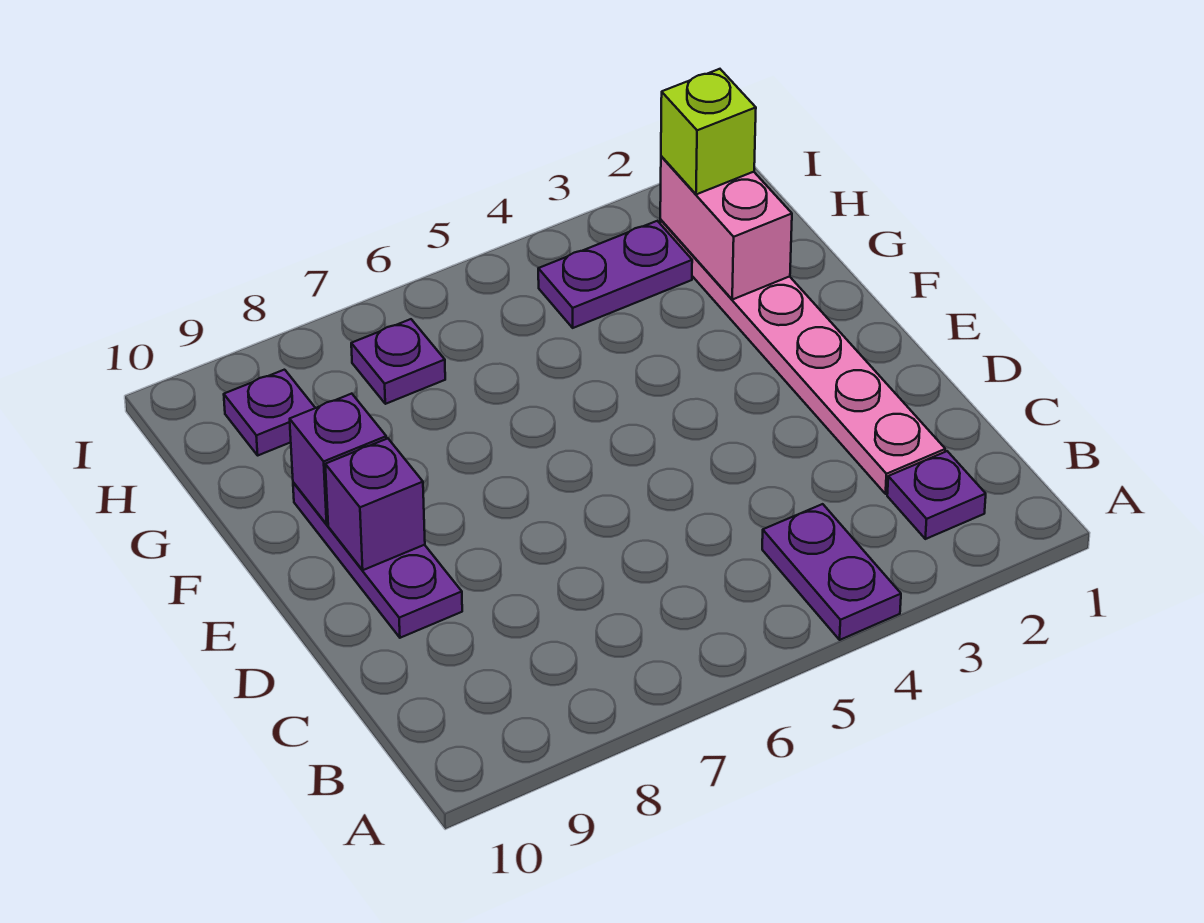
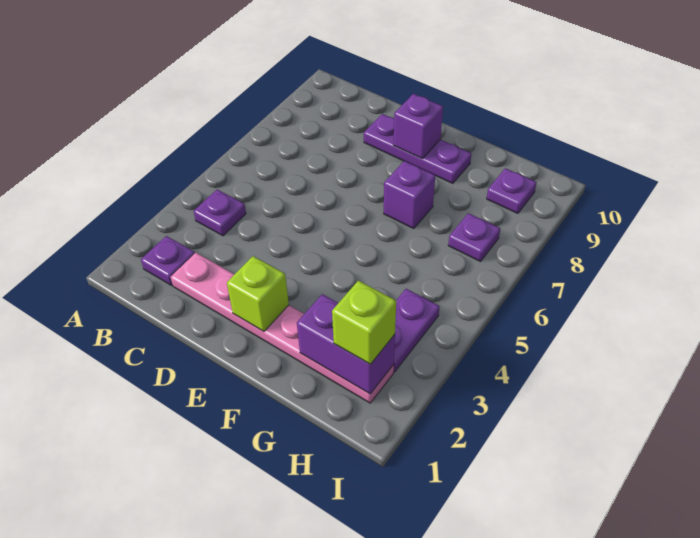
purple 1x2 plate [762,504,901,640] -> purple 1x1 plate [194,190,246,236]
none -> lime 1x1 brick [227,256,289,331]
purple 1x1 brick [290,394,386,524] -> purple 1x1 brick moved to [384,161,435,229]
pink 1x2 brick [660,156,792,300] -> purple 1x2 brick [297,294,395,394]

